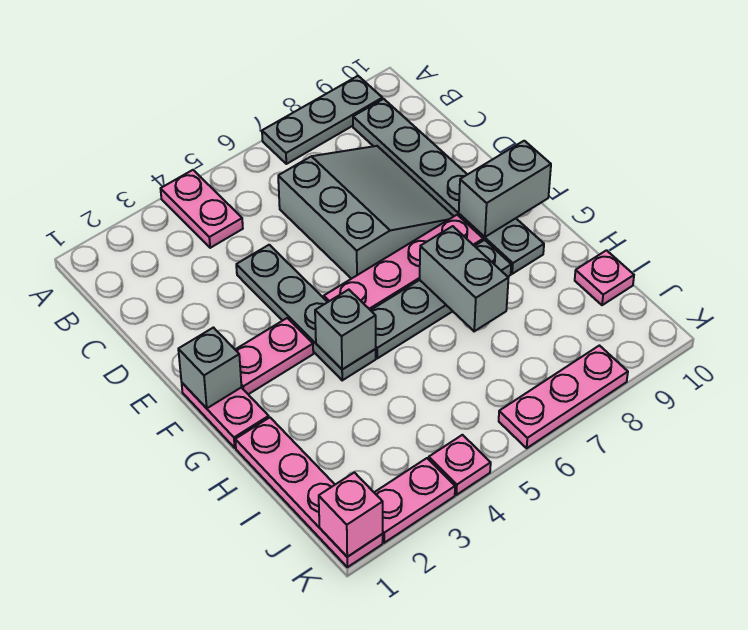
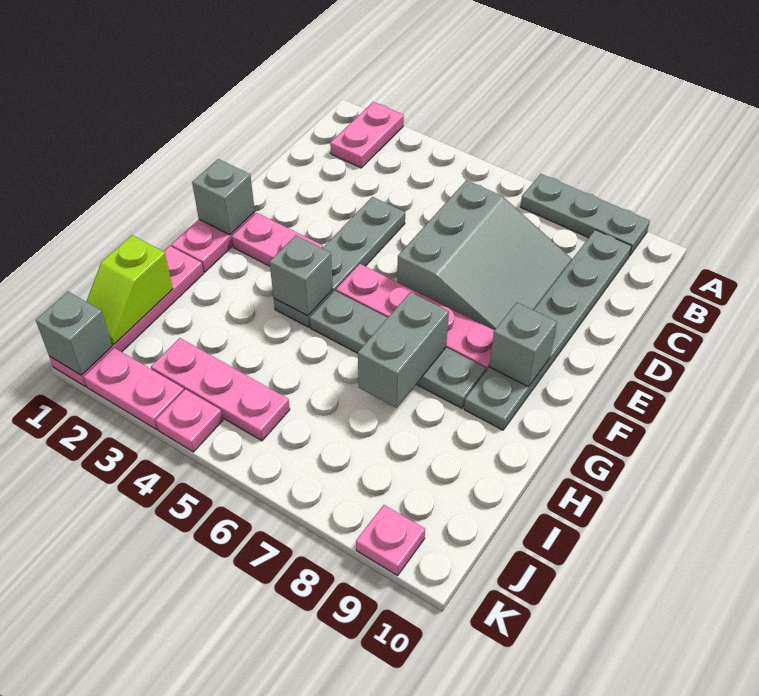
pink 1x2 plate [161,170,243,248] -> pink 1x2 plate moved to [330,102,404,168]
grey 1x2 brick [459,141,551,237] -> grey 1x1 brick [489,303,557,387]
none -> lime 1x2 slope [86,235,173,345]
pink 1x1 plate [575,250,634,305] -> pink 1x1 plate moved to [356,505,425,576]
pink 1x1 brick [319,472,383,557] -> grey 1x1 brick [36,292,112,375]
pink 1x3 plate [499,346,628,448] -> pink 1x3 plate moved to [151,338,290,441]

